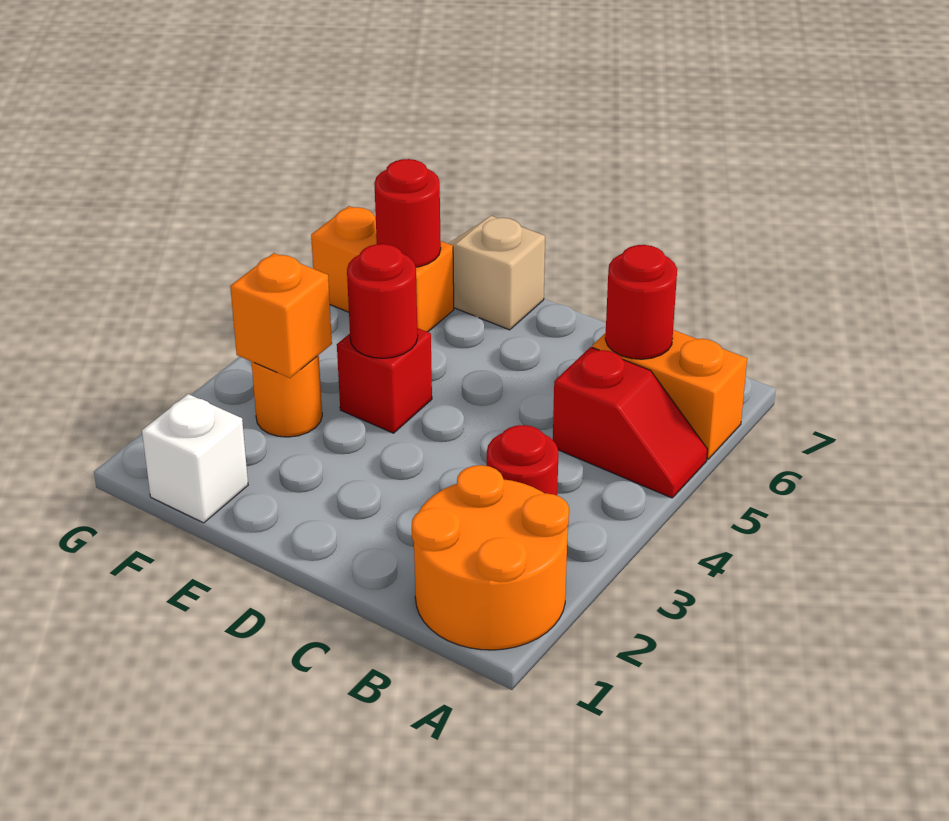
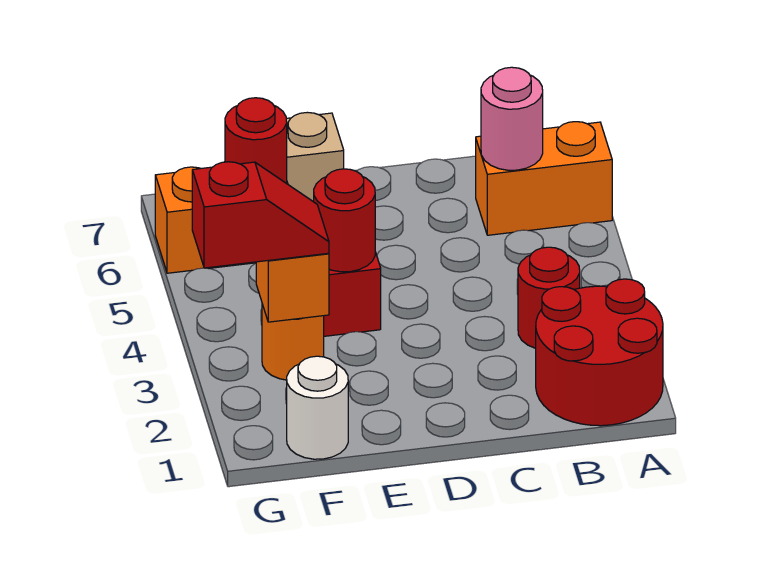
orange 2x2 round brick [412,465,569,650] -> red 2x2 round brick [536,279,663,426]
red 1x2 slope [553,347,707,498] -> red 1x2 slope moved to [192,162,329,268]
red 1x1 round brick [605,245,677,359] -> pink 1x1 round brick [481,67,543,170]
white 1x1 brick [142,394,248,523] -> white 1x1 round brick [287,356,348,459]

